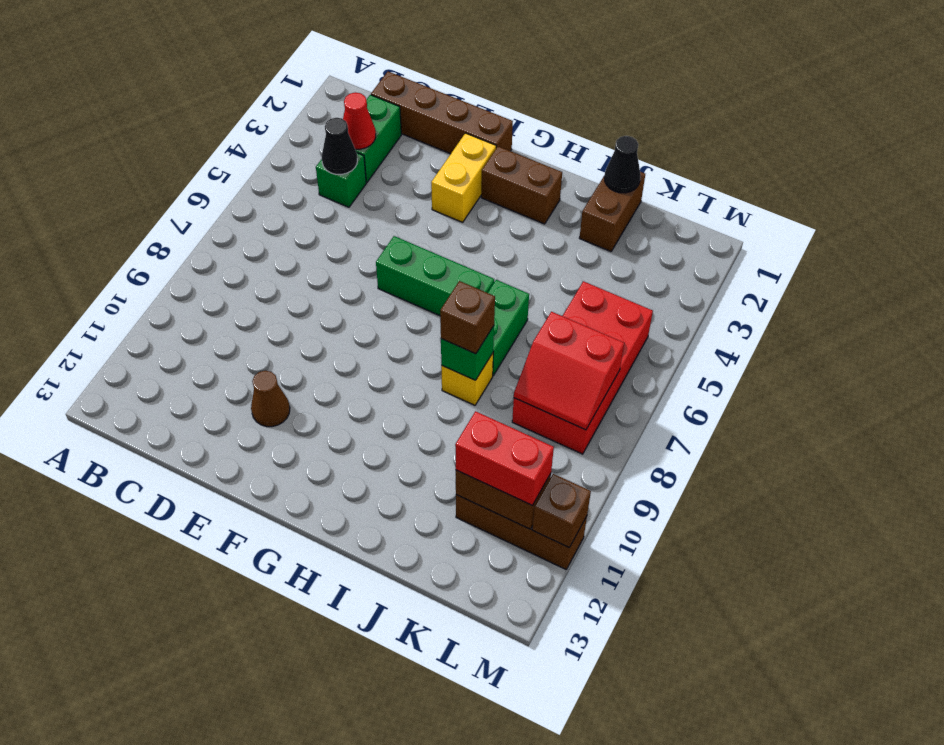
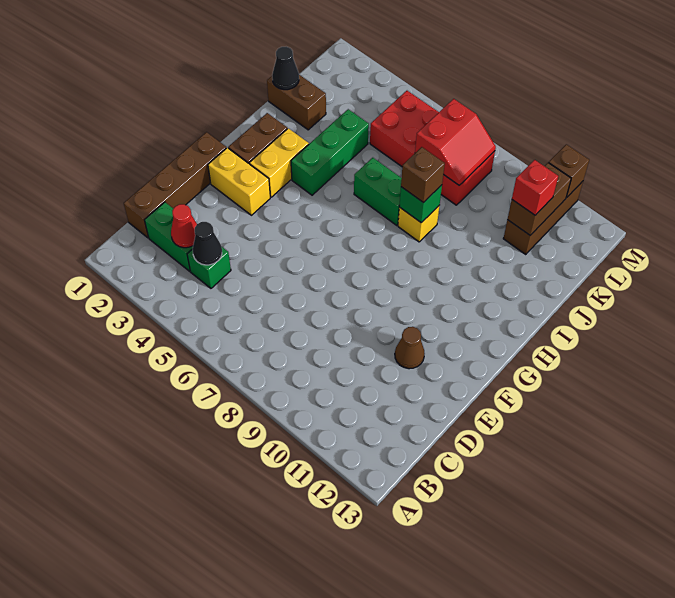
green 1x3 brick [376,236,494,316] -> green 1x3 brick moved to [291,109,369,195]
none -> yellow 1x2 brick [249,128,309,197]
red 1x2 brick [455,411,554,506] -> red 1x1 brick [512,160,558,215]

